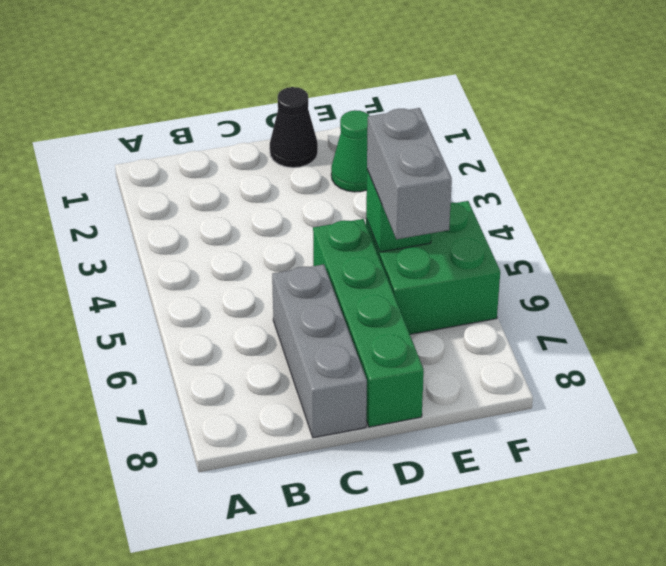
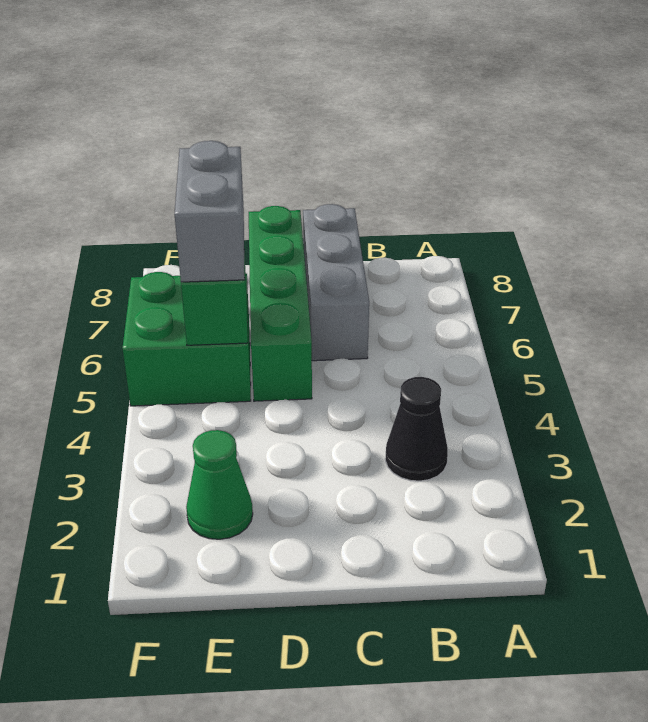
black 1x1 cone [270,87,318,168] -> black 1x1 cone moved to [385,377,448,481]

